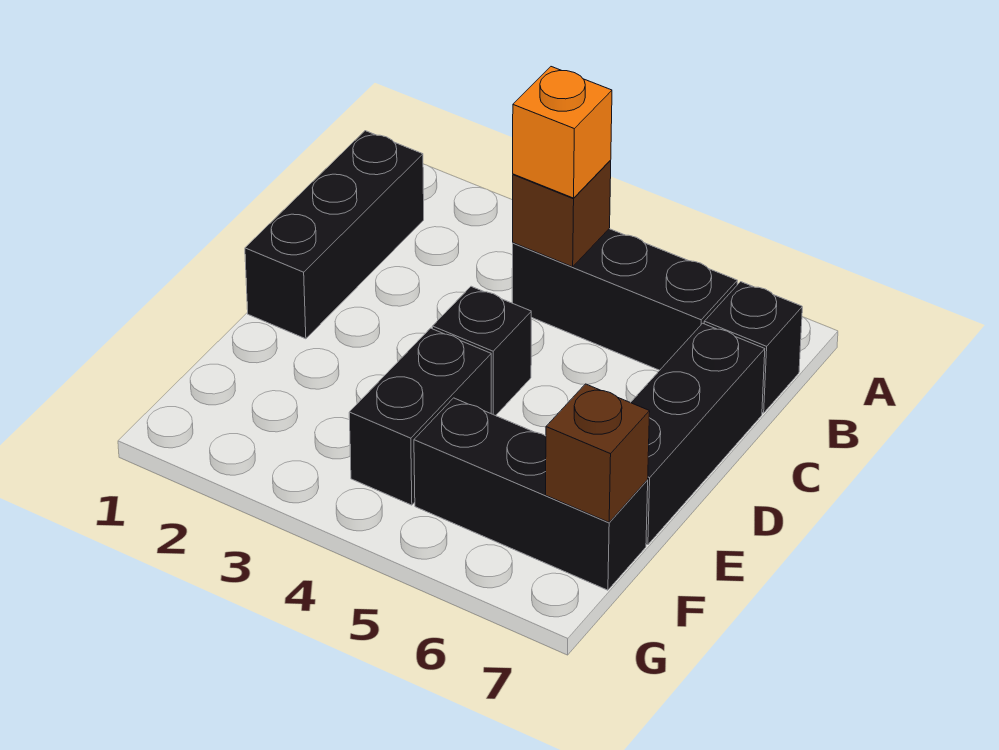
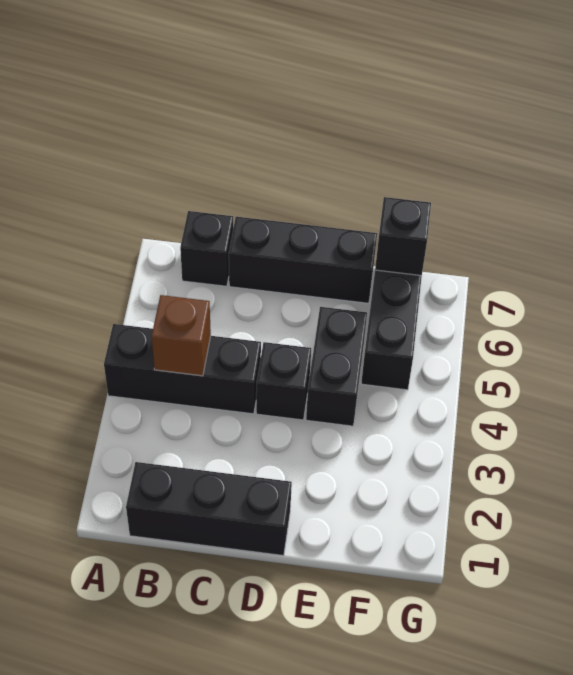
black 1x3 brick [512,229,737,370] -> black 1x3 brick turned to [104,324,261,414]
orange 1x1 brick [513,67,612,198] -> none
black 1x2 brick [349,328,491,505] -> black 1x2 brick turned to [306,307,367,426]
brown 1x1 brick [546,384,650,522] -> black 1x1 brick [375,197,431,276]

